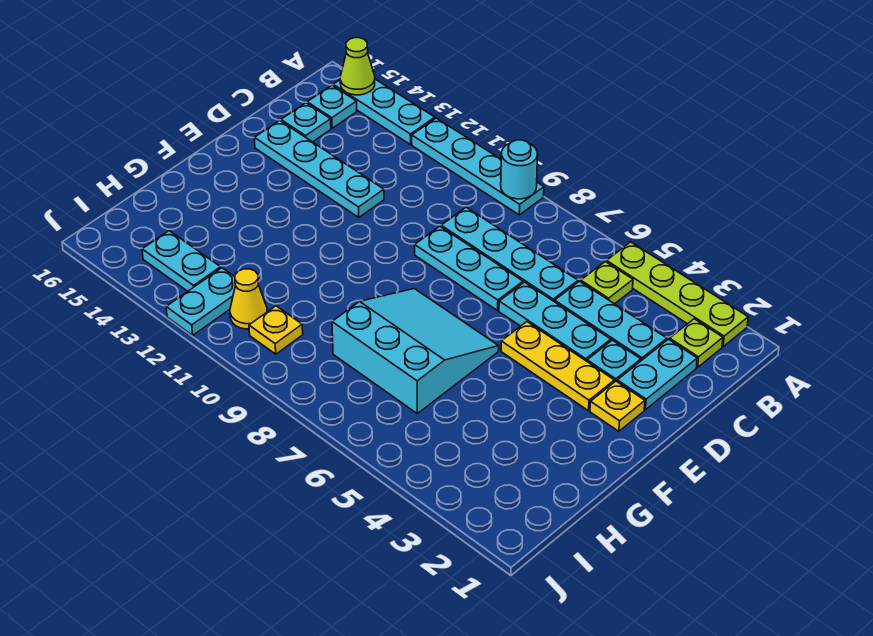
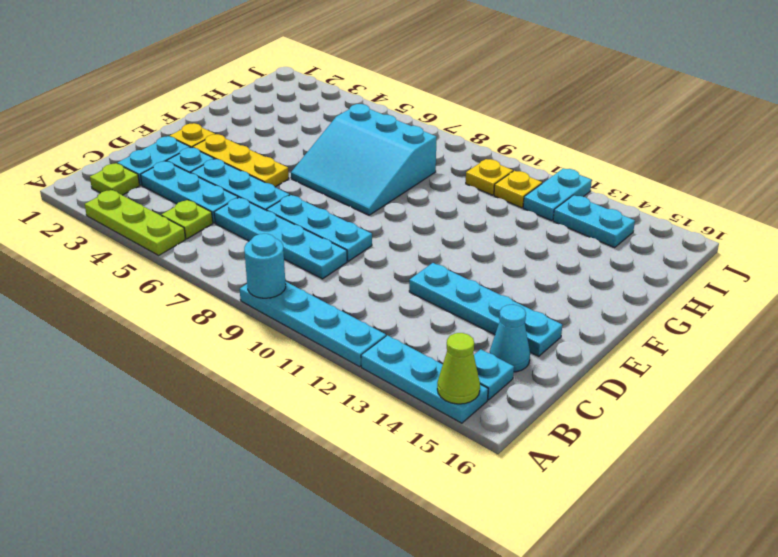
lime 1x4 plate [606,242,748,347] -> lime 1x3 plate [85,190,186,255]
cyan 1x1 plate [281,103,331,142] -> cyan 1x1 cone [490,305,530,372]
yellow 1x1 cone [230,269,267,329] -> yellow 1x1 plate [494,171,542,208]

